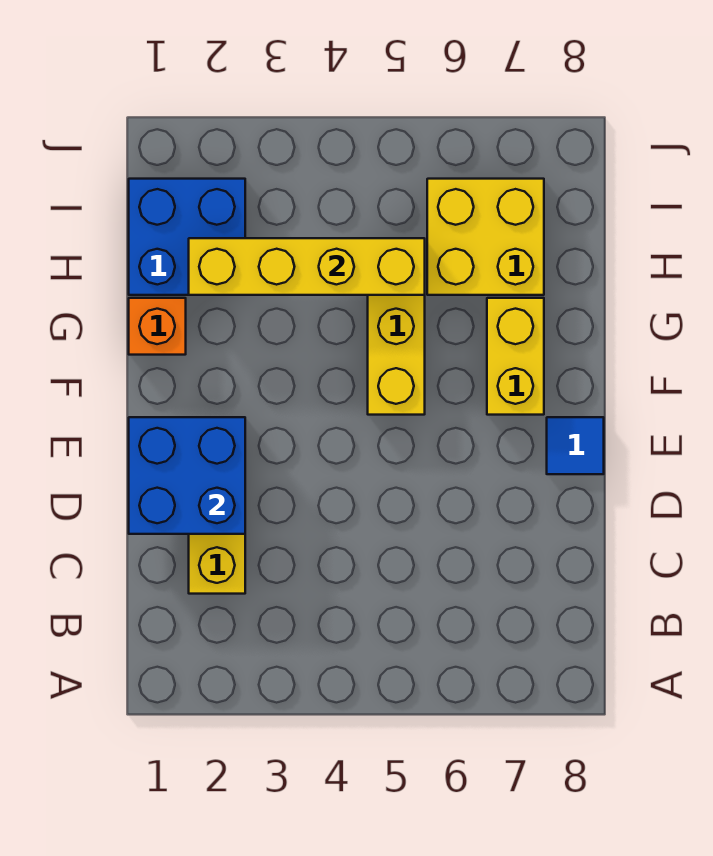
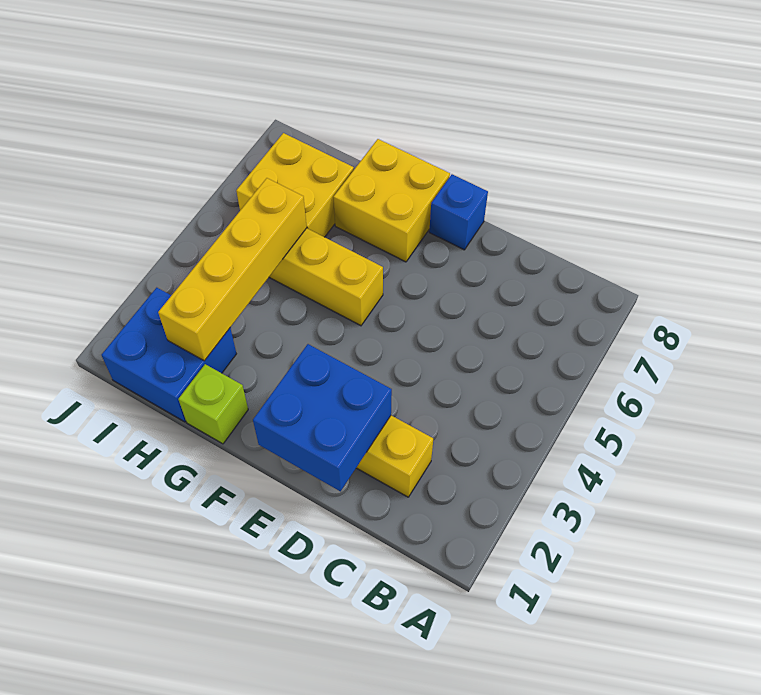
blue 1x1 tile [547,417,604,474] -> blue 1x1 brick [429,174,488,250]
yellow 1x2 brick [487,298,544,415] -> yellow 2x2 brick [333,139,450,262]
orange 1x1 brick [129,298,186,355] -> lime 1x1 brick [178,364,248,444]

